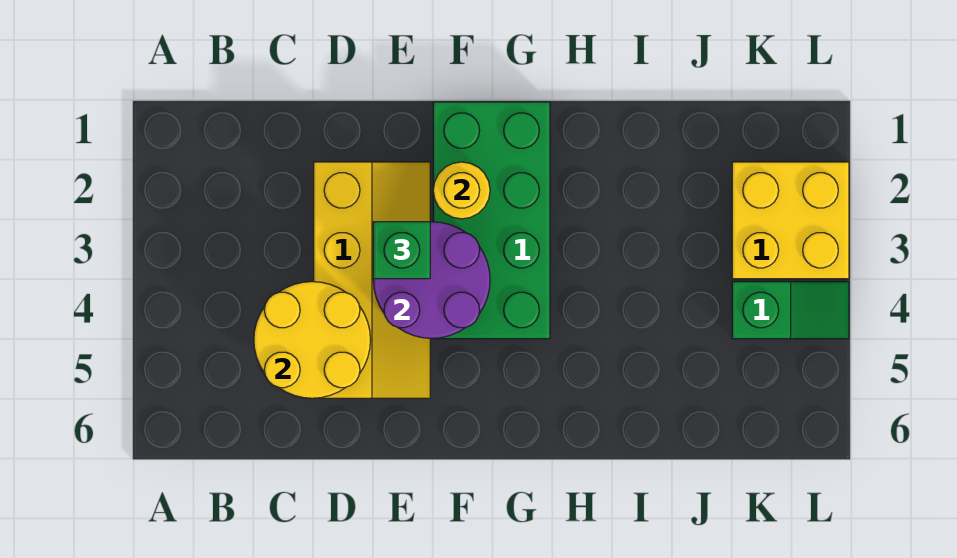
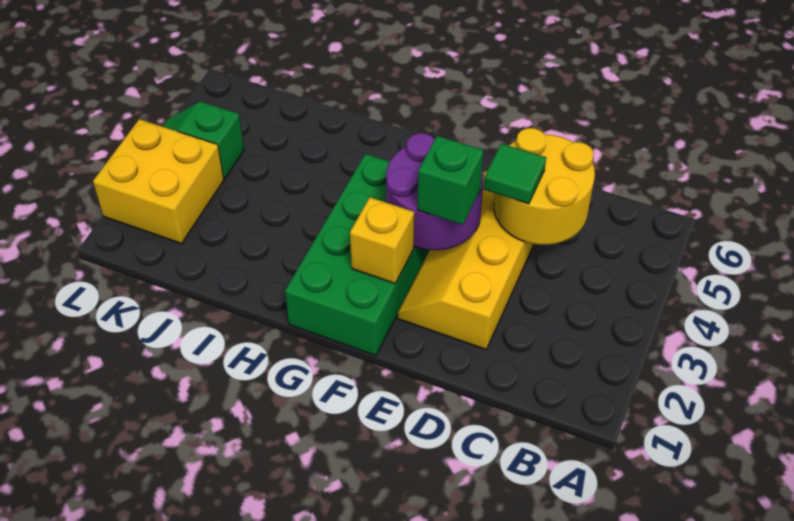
none -> green 1x1 tile [484,143,546,204]
yellow 1x1 round brick [433,162,490,219] -> yellow 1x1 brick [350,197,414,284]

